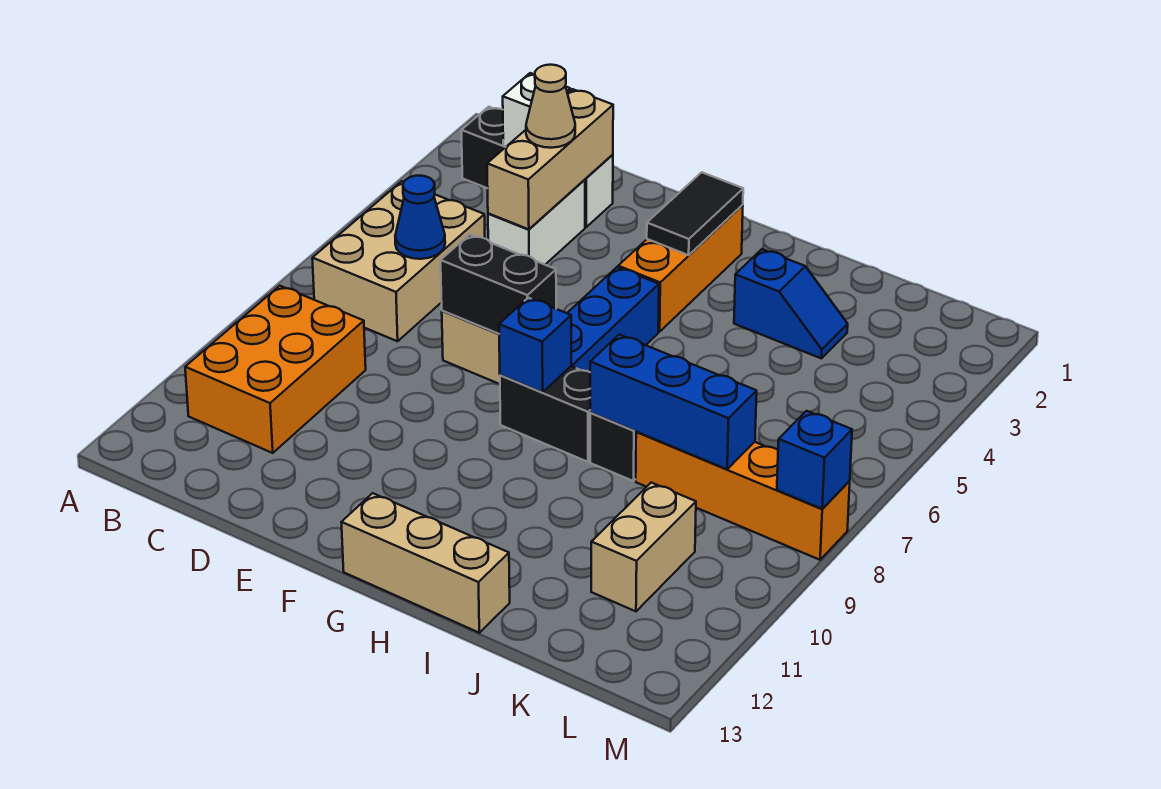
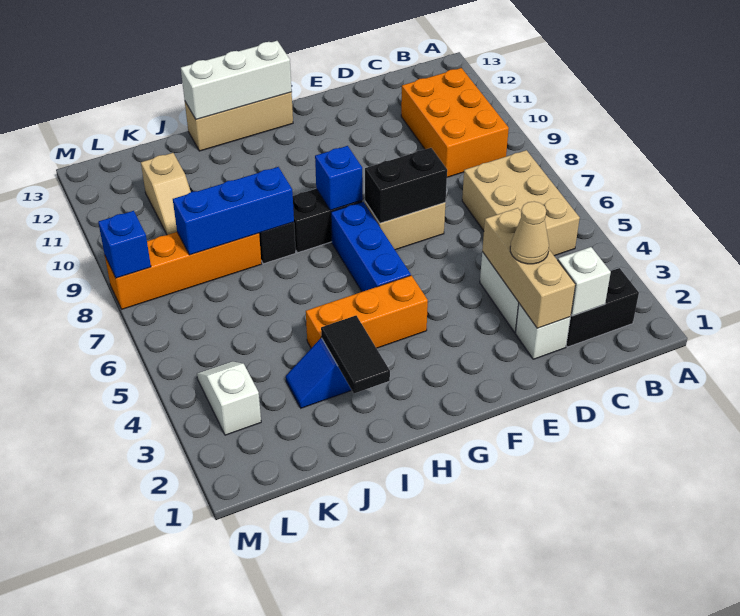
blue 1x1 cone [395,176,445,259] -> none
orange 1x3 brick [618,205,743,332] -> orange 1x3 brick turned to [306,275,428,348]
black 1x2 tile [647,172,743,255] -> black 1x2 tile moved to [321,316,390,393]
none -> white 1x3 brick [181,41,292,119]
tan 1x2 brick [591,483,696,611] -> tan 1x2 slope [141,153,191,235]
none -> white 1x2 slope [197,361,261,435]

